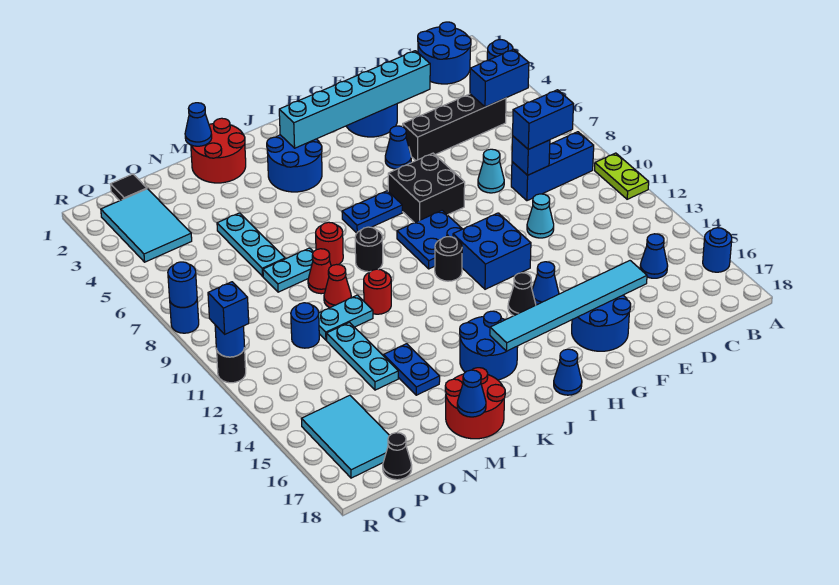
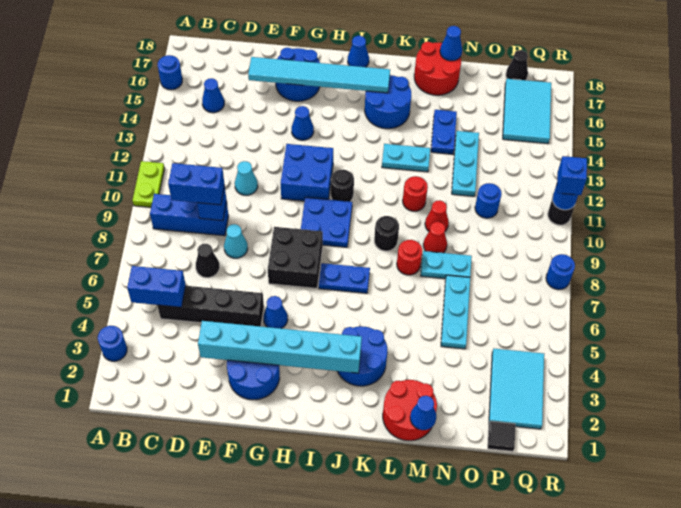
blue 2x2 round brick [418,22,471,84] -> none
black 1x1 cone [508,273,536,316] -> black 1x1 cone moved to [196,244,220,278]
cyan 1x2 plate [319,295,373,340] -> cyan 1x2 plate moved to [382,144,430,172]
blue 1x1 round brick [168,262,197,308] -> none

